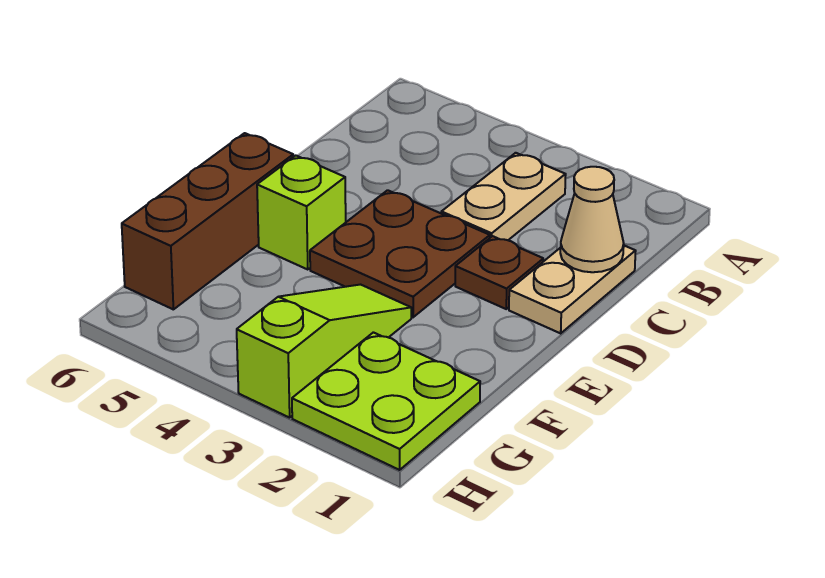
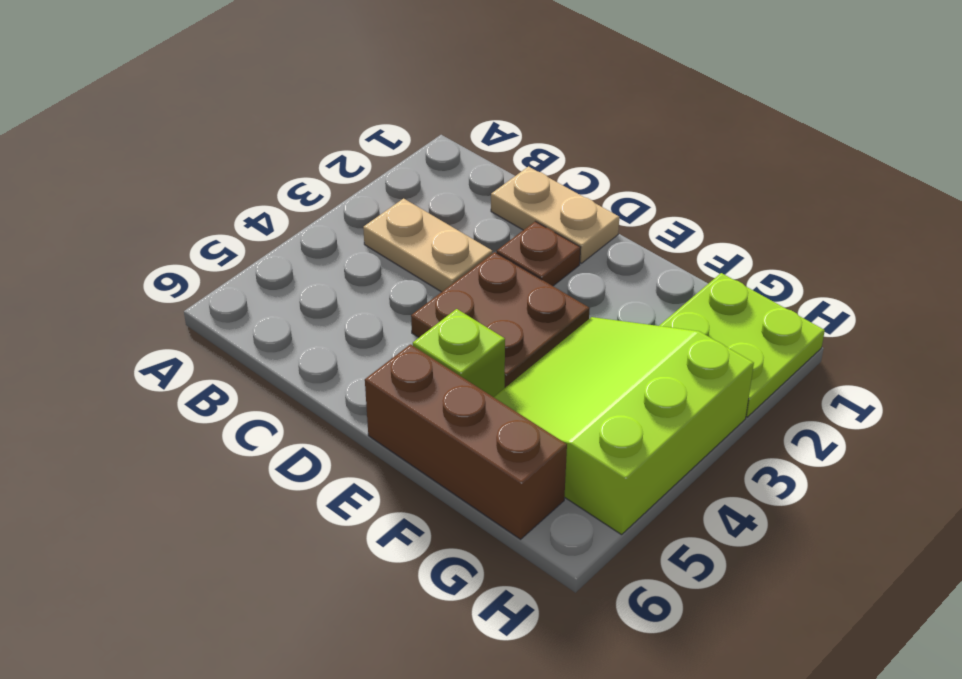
tan 1x1 cone [560,167,624,272] -> none
lime 1x3 slope [237,285,411,418] -> lime 3x3 slope [494,317,754,535]

